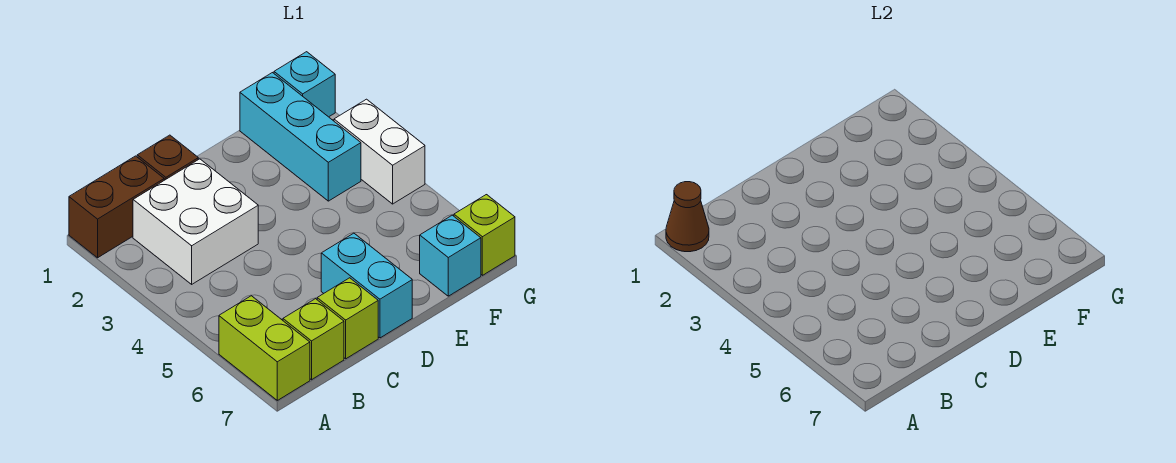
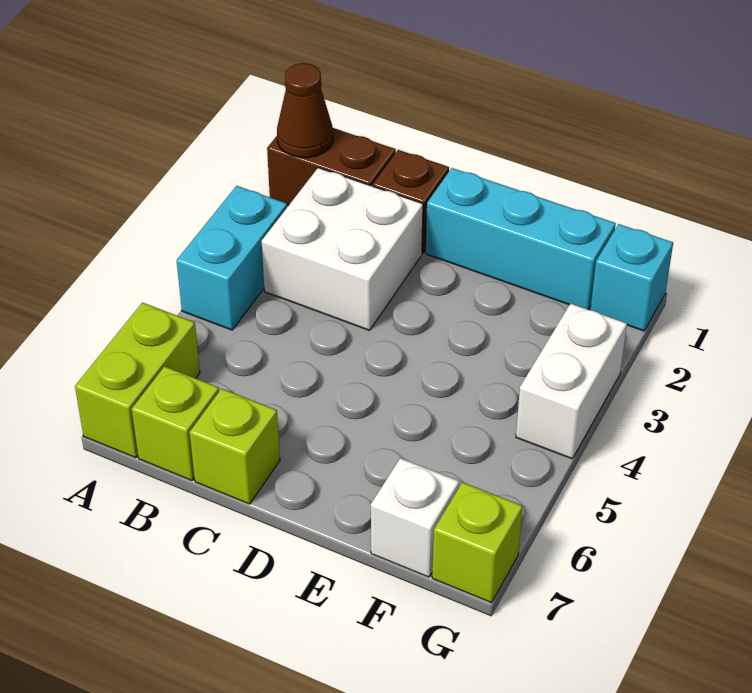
cyan 1x2 brick [321,233,412,338] -> cyan 1x2 brick moved to [177,186,287,330]
cyan 1x3 brick [240,73,361,201] -> cyan 1x3 brick turned to [426,168,616,309]
cyan 1x1 brick [420,215,481,296] -> white 1x1 brick [371,458,459,577]

